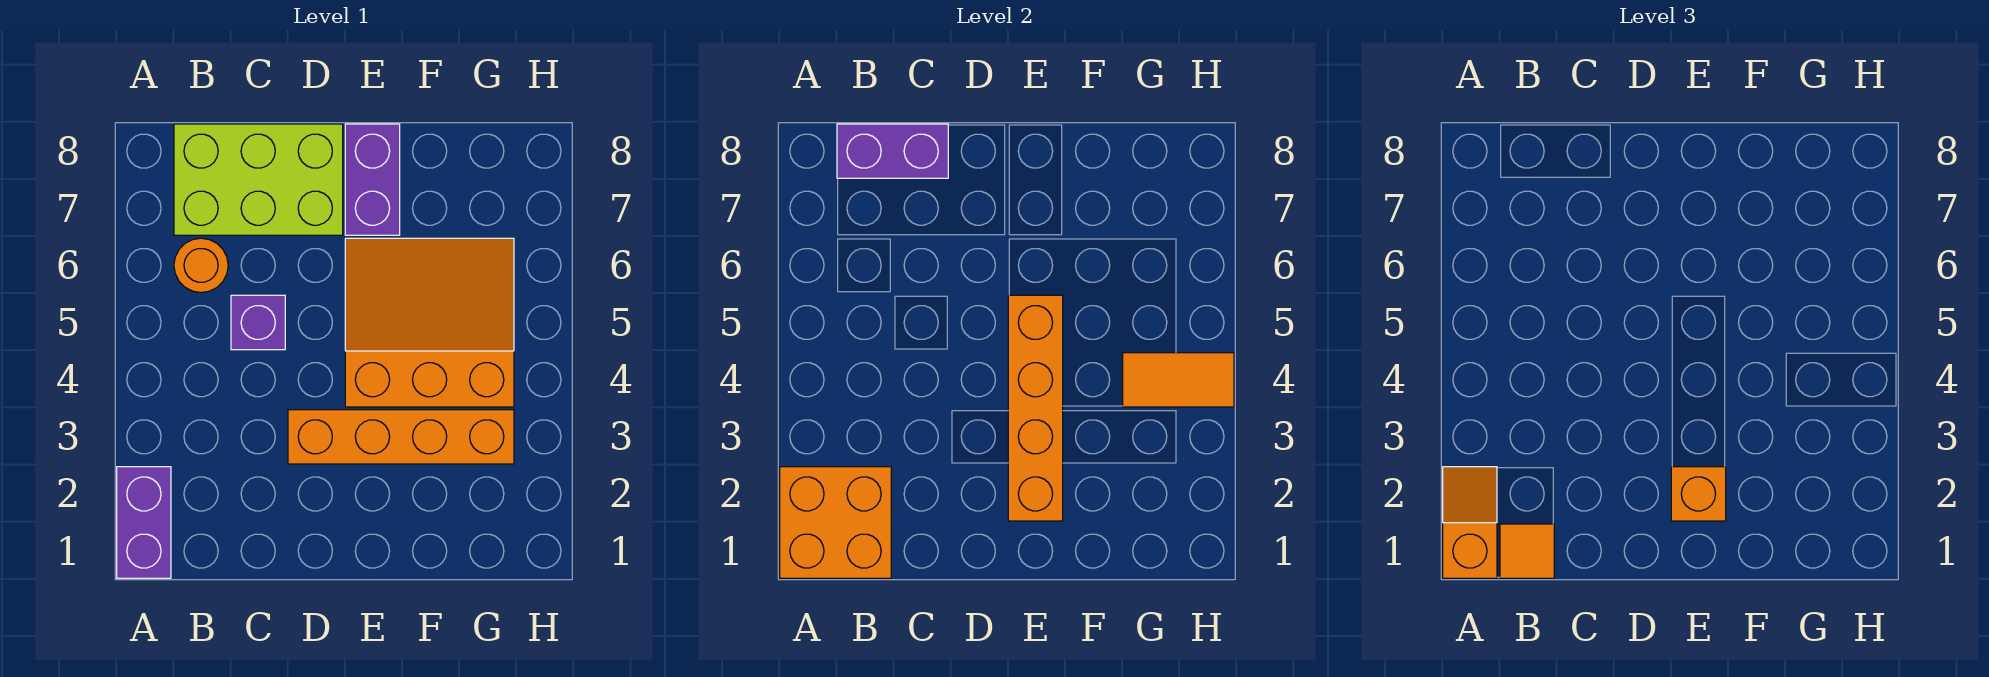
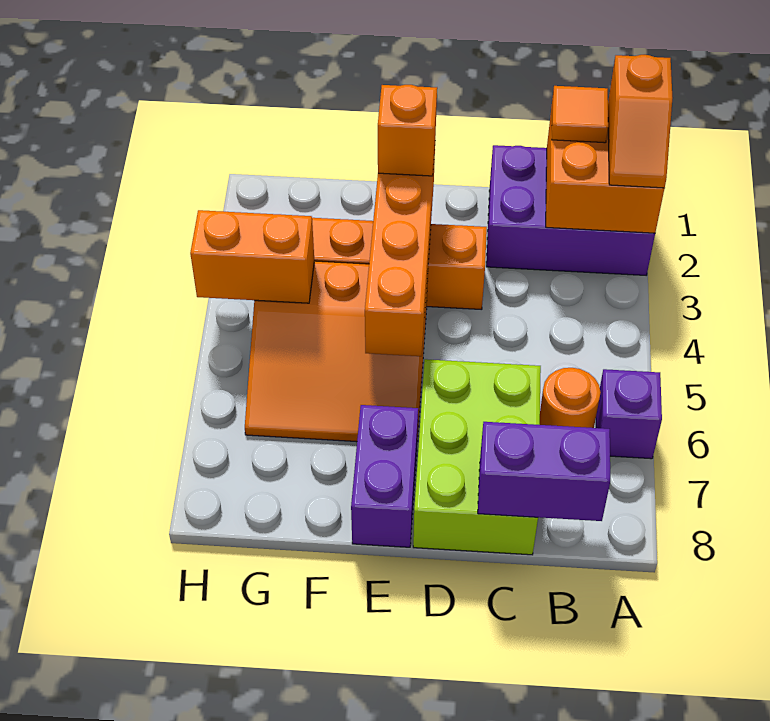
purple 1x2 brick [117,467,171,578] -> purple 2x3 brick [486,145,655,275]
lime 2x3 brick [174,124,343,235] -> lime 2x3 brick turned to [413,359,541,555]
purple 1x1 brick [231,295,285,350] -> purple 1x1 brick moved to [596,369,662,459]
orange 1x2 tile [1123,353,1234,407] -> orange 1x2 brick [190,210,314,303]

